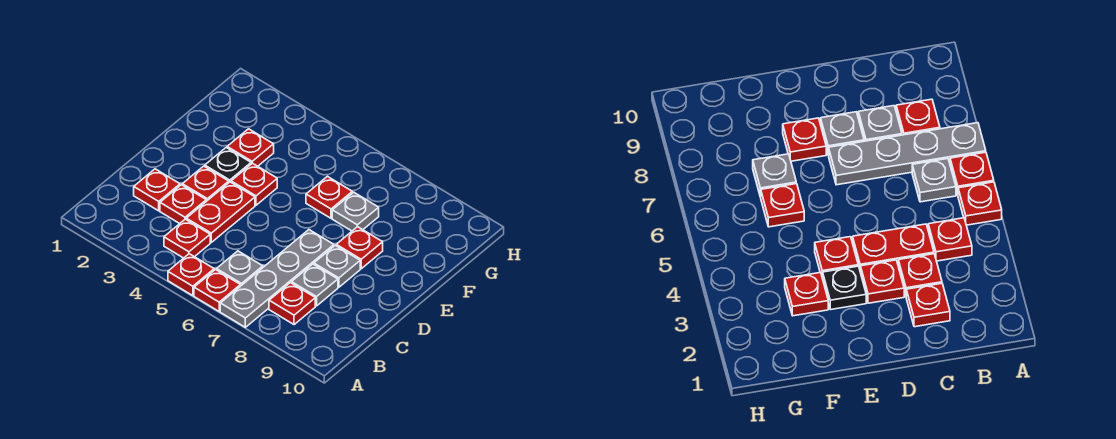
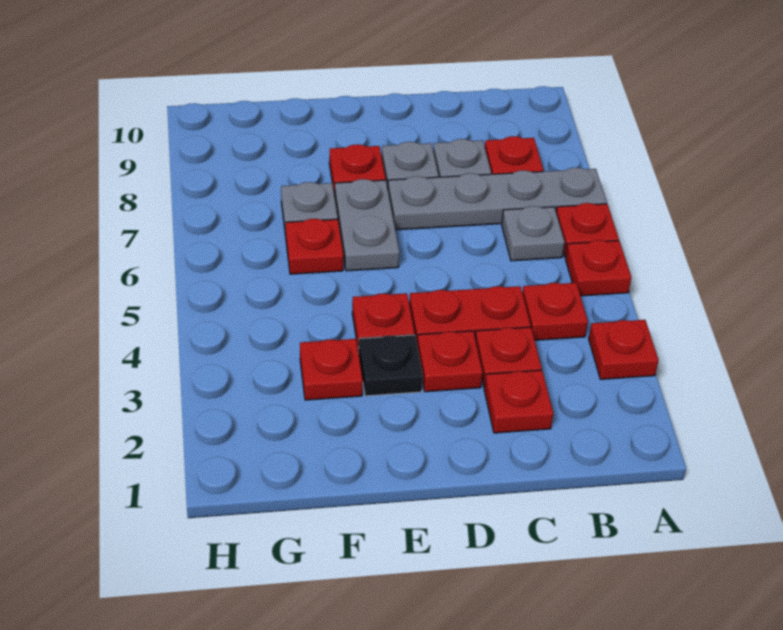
none -> red 1x1 plate [589,320,659,379]
none -> grey 1x2 plate [335,179,399,271]

